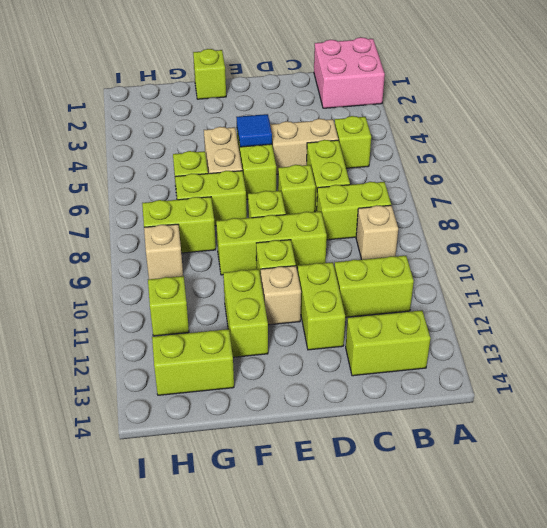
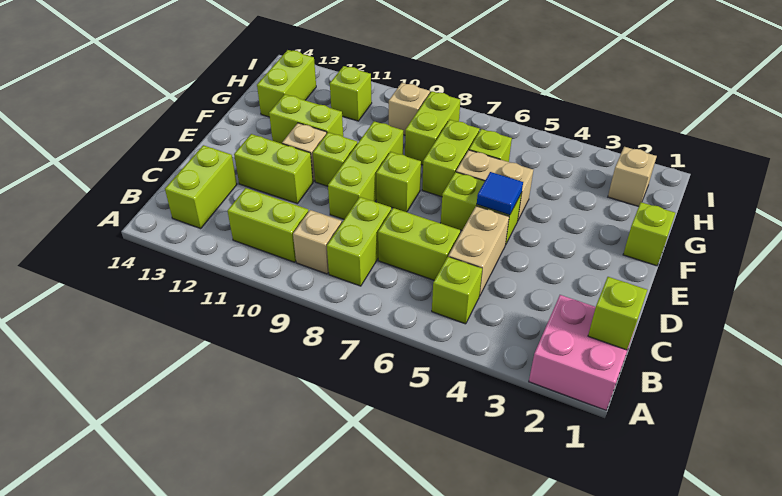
lime 1x2 brick [334,256,414,317] -> lime 1x2 brick turned to [228,188,309,262]
lime 1x1 brick [278,165,316,215] -> lime 1x1 brick moved to [588,277,647,350]
none -> tan 1x1 brick [608,147,657,207]

